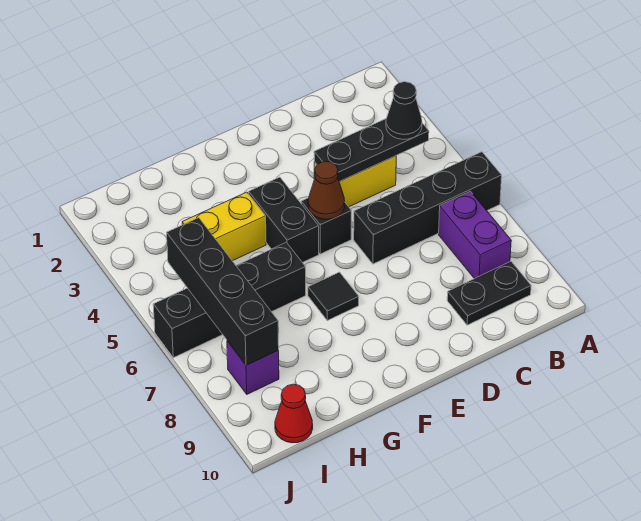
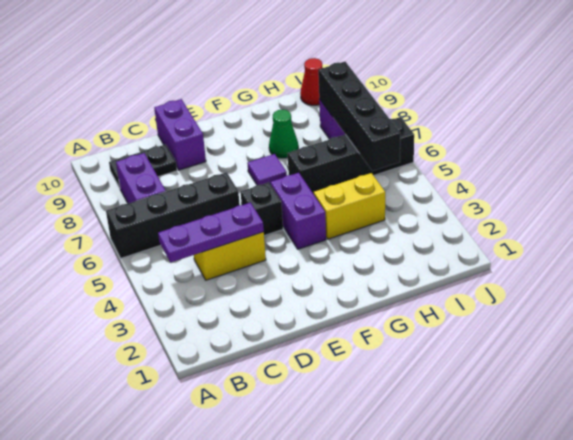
black 1x3 plate [314,119,429,182] -> purple 1x3 plate [158,203,264,262]
black 1x1 cone [386,82,422,139] -> none
none -> purple 1x2 brick [154,99,206,170]
brown 1x1 cone [308,161,345,219] -> none
black 1x2 brick [249,177,319,263] -> purple 1x2 brick [271,173,326,249]
black 1x1 tile [308,272,359,320] -> purple 1x1 tile [247,154,287,185]
none -> green 1x1 cone [269,110,298,158]

